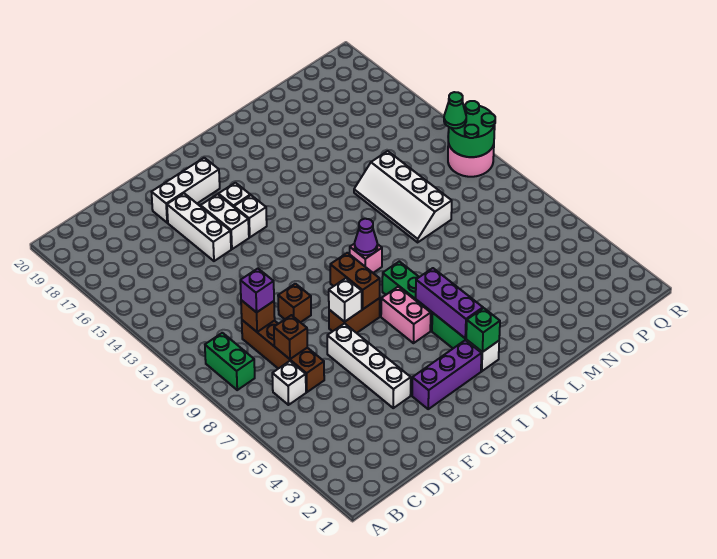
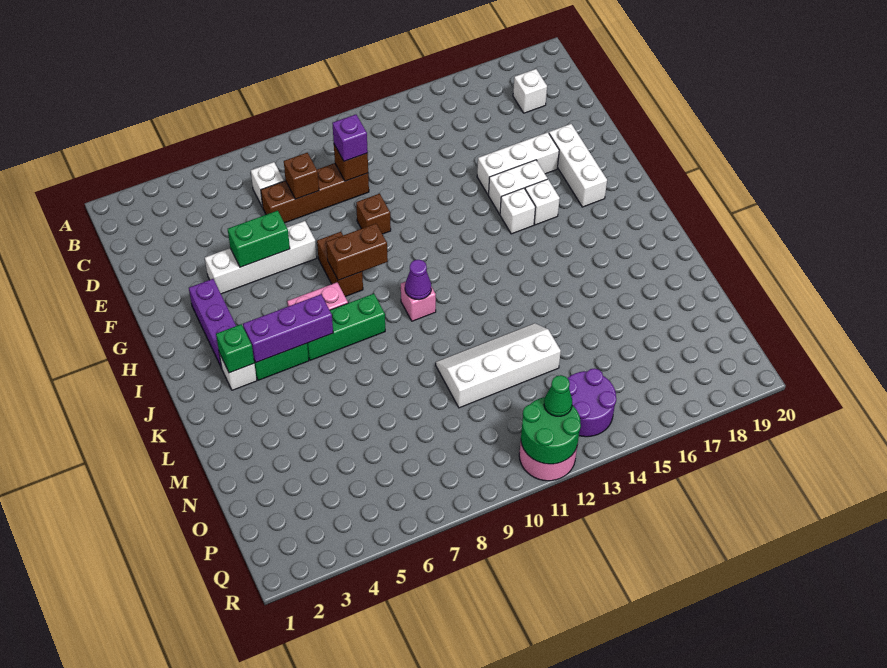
green 1x2 brick [205,333,255,390] -> green 1x2 brick moved to [228,211,290,267]
white 1x1 brick [329,278,362,322] -> white 1x1 brick moved to [513,69,547,113]
none -> purple 2x2 round brick [567,368,616,437]

